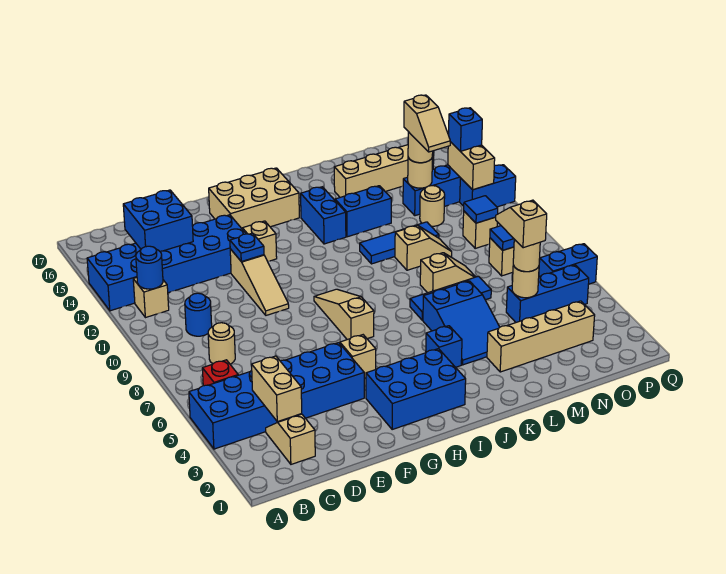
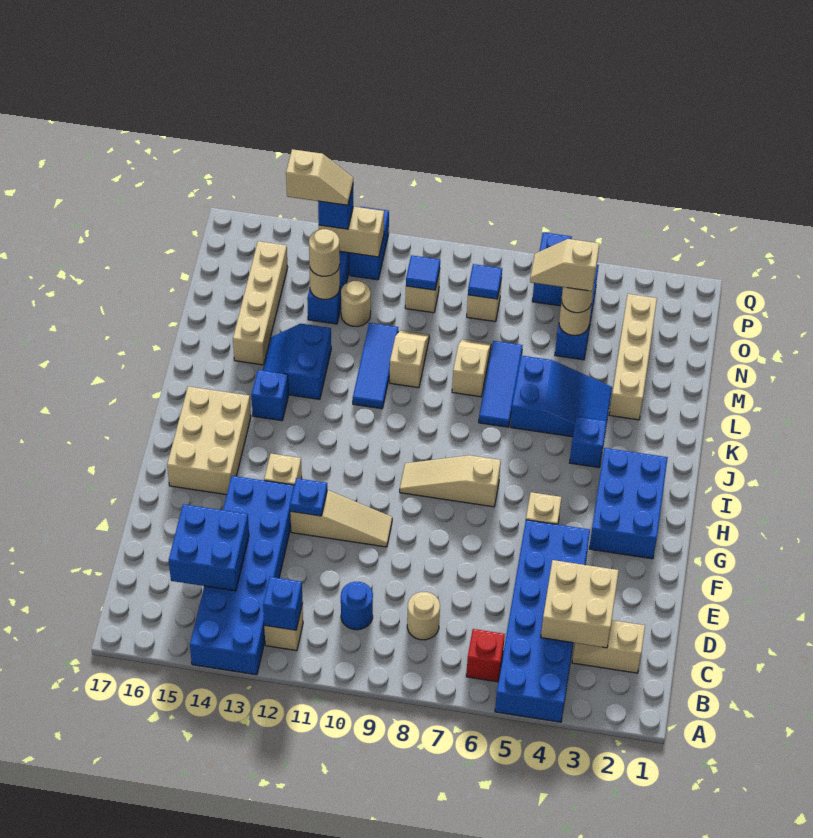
blue 1x1 round brick [136,246,163,289] -> blue 1x1 brick [263,577,303,630]
tan 1x2 brick [252,356,302,422] -> tan 2x2 brick [541,560,619,648]
blue 1x2 brick [301,187,346,244] -> blue 1x1 brick [252,370,288,421]
tan 1x2 slope [404,95,450,152] -> tan 1x2 slope moved to [286,149,353,205]

